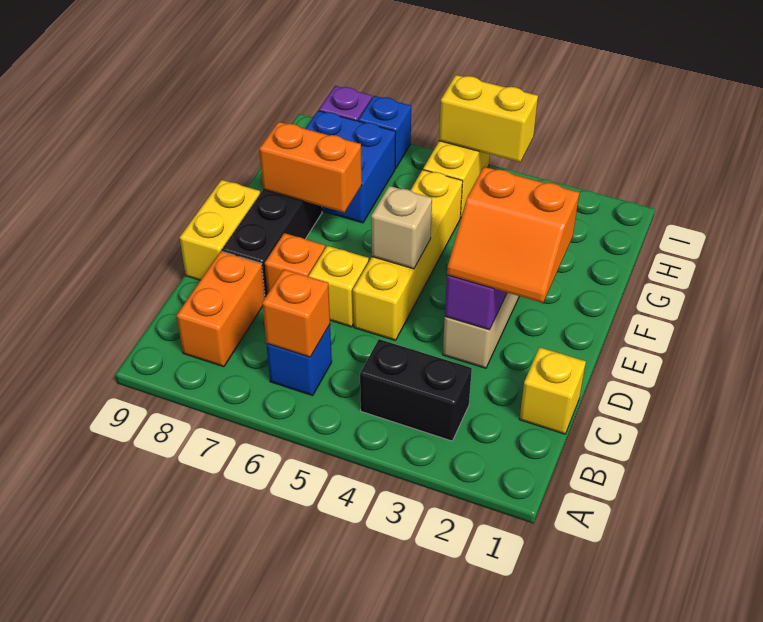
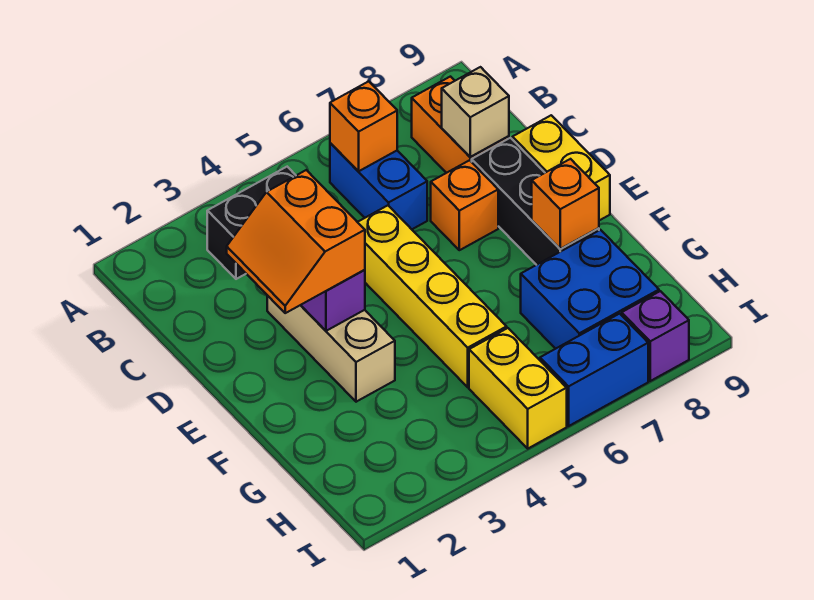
blue 1x1 brick [266,325,332,396] -> blue 1x2 brick [330,143,427,229]
yellow 1x1 brick [519,347,586,434] -> none
orange 2x2 slope [447,167,579,303] -> orange 2x2 slope turned to [227,170,365,313]
yellow 1x1 brick [308,246,369,327] -> none
tan 1x1 brick [371,186,432,269] -> tan 1x1 brick moved to [442,67,509,157]
orange 1x2 brick [259,122,362,213] -> orange 1x1 brick [532,159,599,249]
yellow 1x2 brick [439,75,538,162] -> none
blue 1x1 brick [358,96,411,169] -> blue 1x2 brick [540,314,648,426]

